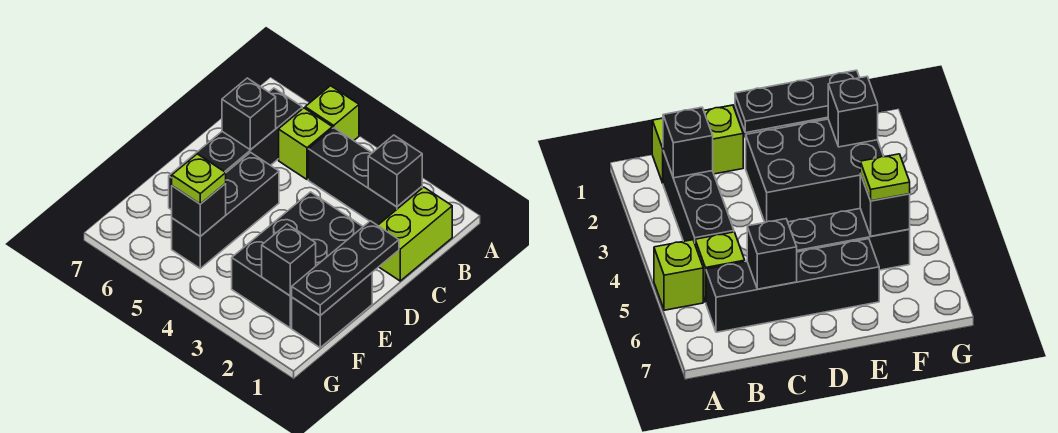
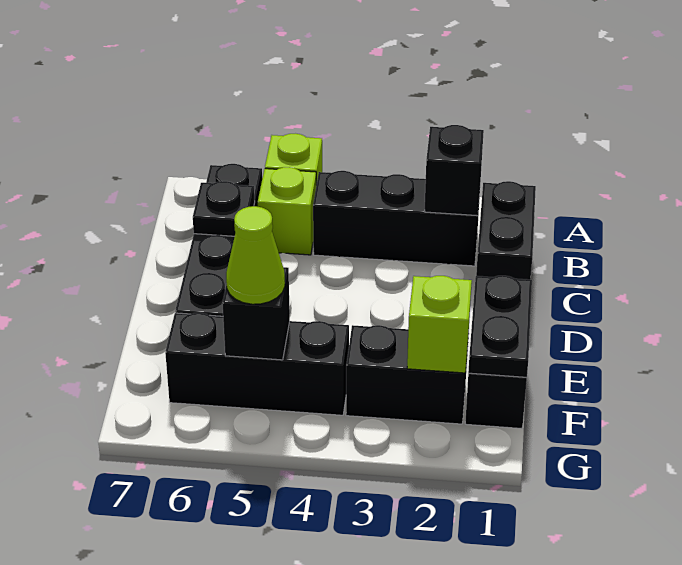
lime 1x2 brick [378,187,452,281] -> black 1x2 brick [476,181,536,280]
black 1x1 brick [222,78,276,150] -> black 1x1 plate [193,181,255,236]
black 1x3 plate [292,221,399,315] -> black 1x2 plate [468,276,532,377]
black 2x3 brick [232,192,363,328] -> black 1x2 brick [346,325,468,424]
black 1x3 brick [172,152,279,268] -> black 1x3 brick turned to [165,313,349,415]
black 1x1 brick [262,224,316,296] -> lime 1x1 brick [407,276,472,373]
lime 1x1 plate [172,154,226,204] -> lime 1x1 cone [226,206,285,304]

